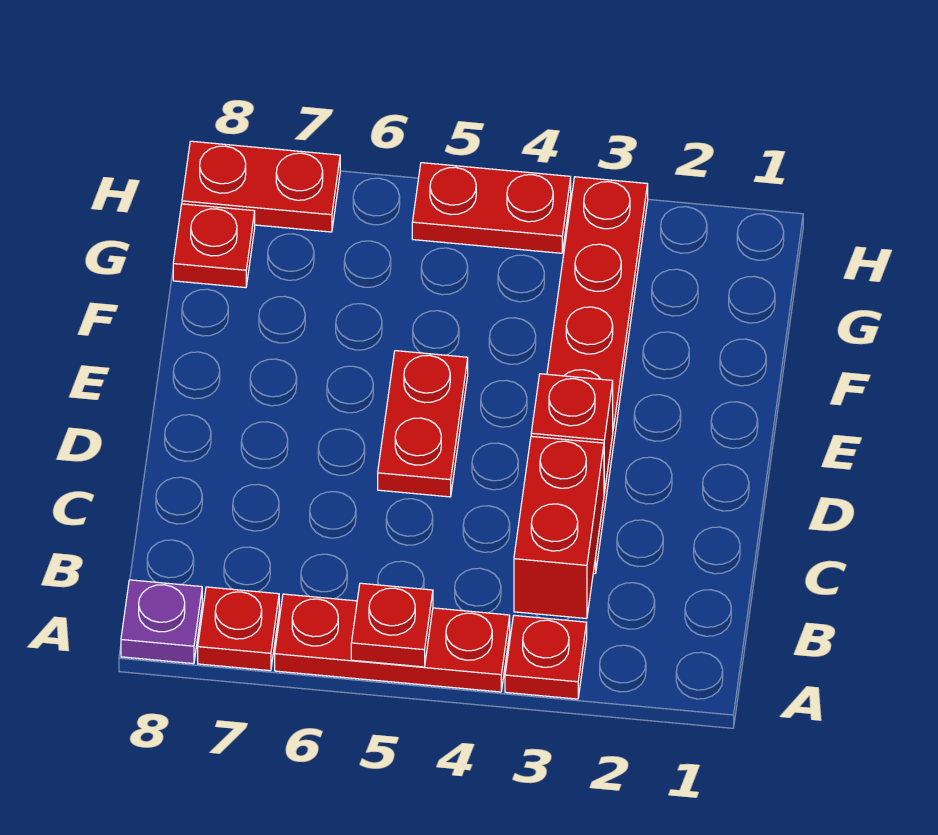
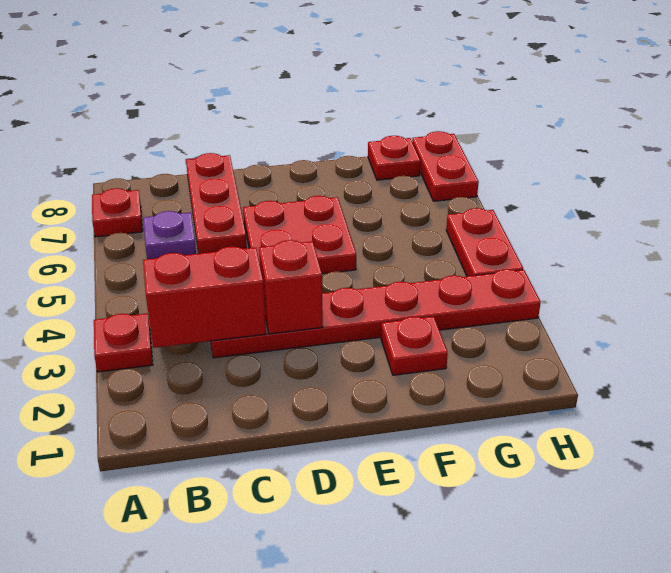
red 1x3 plate [275,594,510,692] -> red 1x3 plate moved to [186,153,247,254]
red 1x1 plate [351,583,433,667] -> red 1x1 plate moved to [381,317,448,375]
purple 1x1 plate [121,580,202,664] -> purple 1x1 plate moved to [143,211,196,259]
red 1x2 plate [378,351,468,497] -> red 2x2 plate [243,196,356,274]

